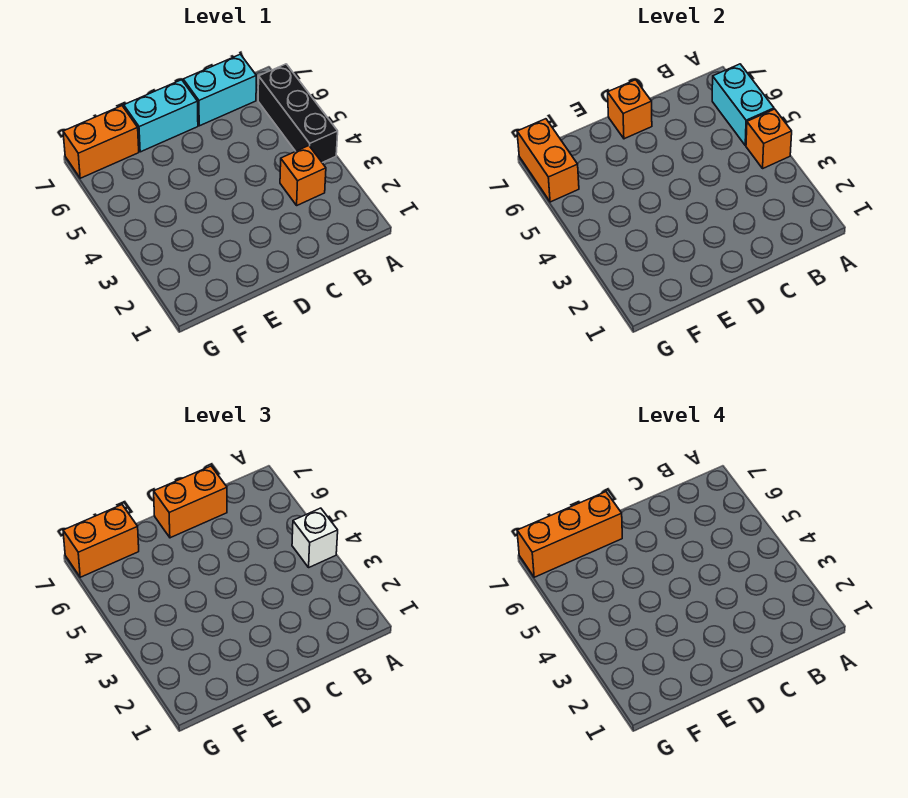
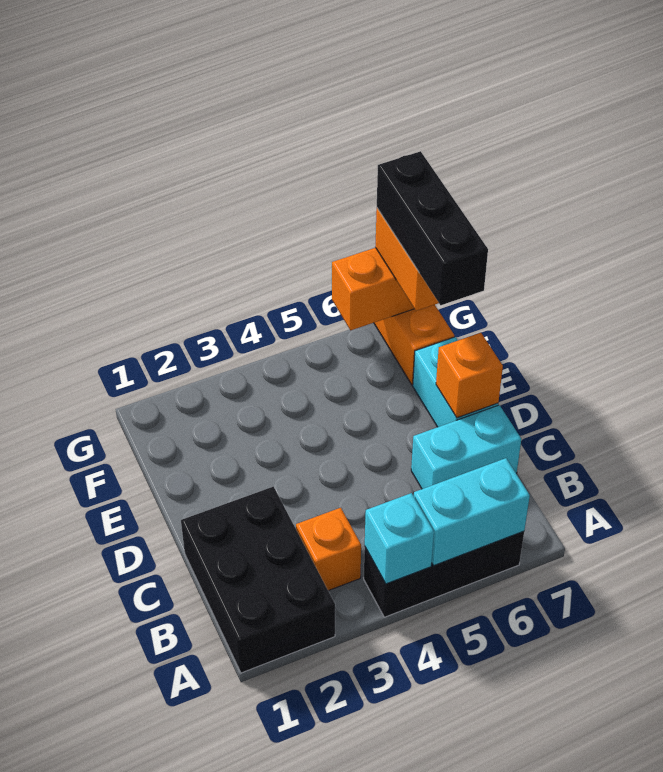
none -> black 2x3 brick [181,487,335,673]
orange 1x1 brick [746,109,792,168] -> cyan 1x1 brick [365,493,434,584]
white 1x1 brick [292,508,338,567] -> none
cyan 1x2 brick [183,54,256,126] -> cyan 1x2 brick turned to [411,405,521,489]
orange 1x2 brick [154,466,227,538] -> none
orange 1x3 brick [517,492,622,577] -> black 1x3 brick [377,151,488,305]

